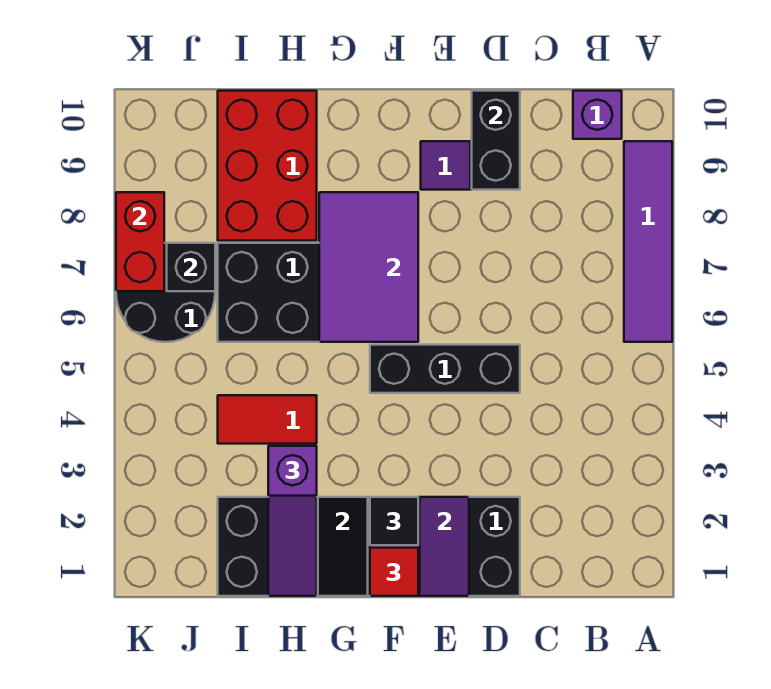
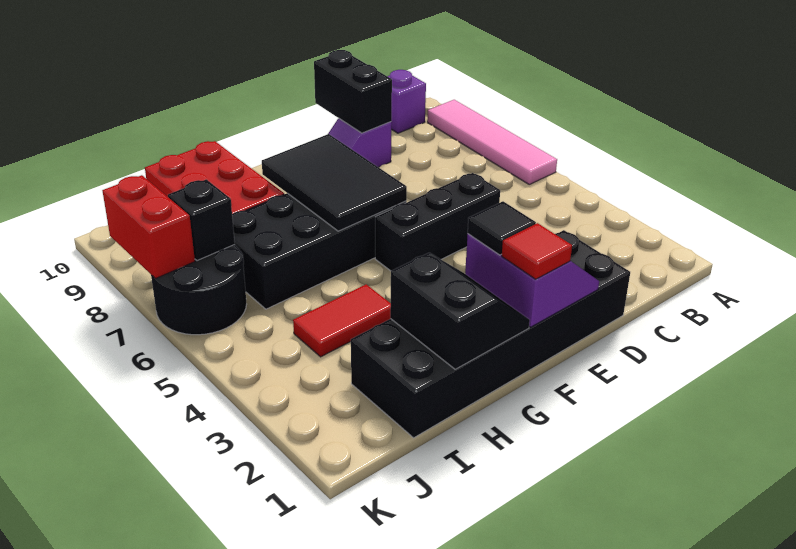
purple 1x4 tile [624,141,672,342] -> pink 1x4 tile [427,100,557,184]
purple 2x3 tile [319,192,418,342] -> black 2x3 tile [262,134,407,231]
purple 1x3 slope [268,446,317,596] -> none

